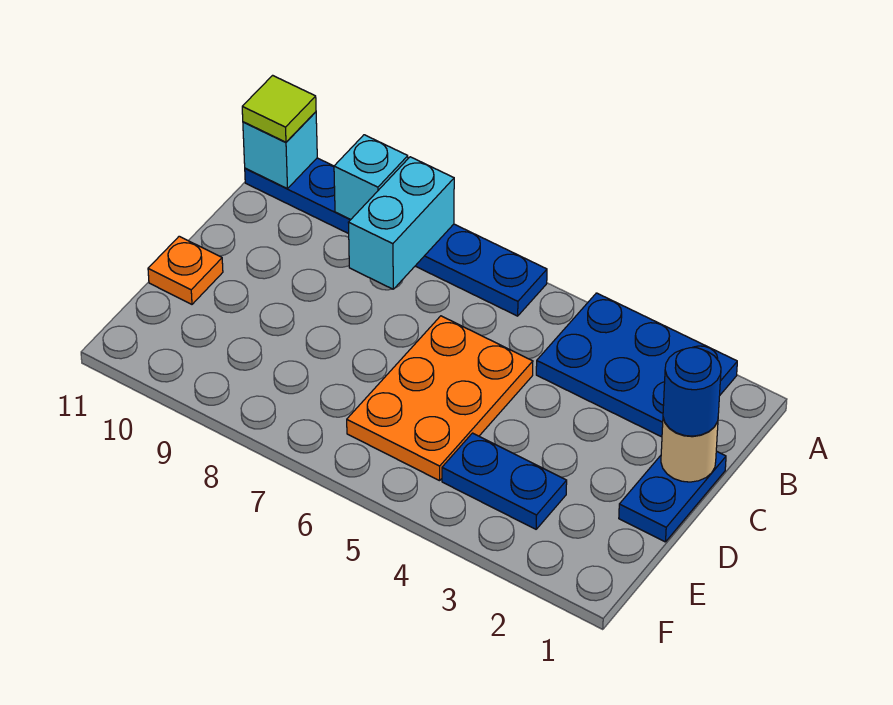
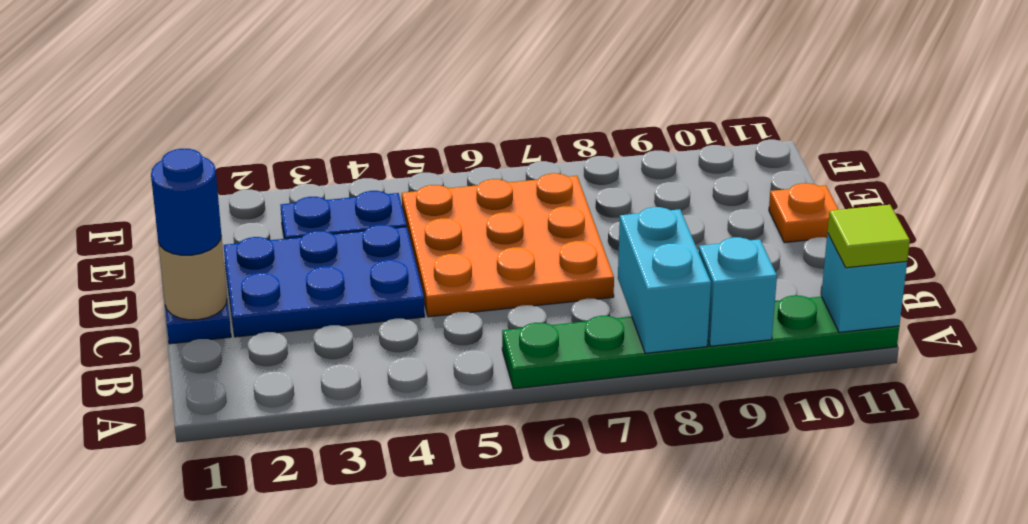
blue 2x3 plate [536,293,737,437] -> blue 2x3 plate moved to [224,225,425,337]
blue 1x6 plate [245,158,547,316] -> green 1x6 plate [502,296,899,389]
orange 2x3 plate [347,316,533,481] -> orange 3x3 plate [402,173,614,317]

